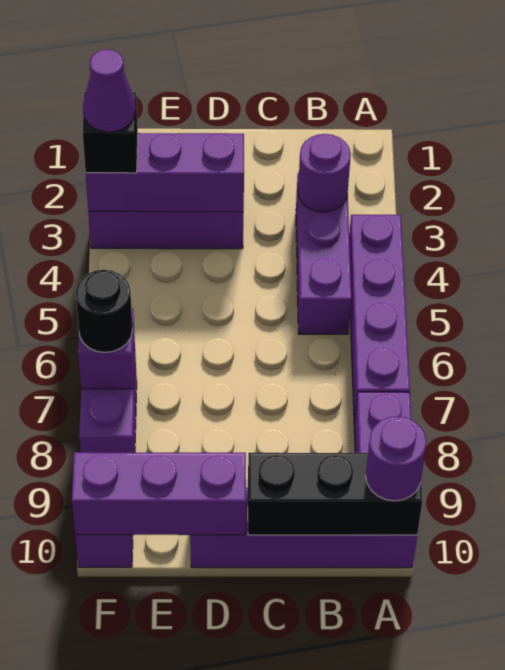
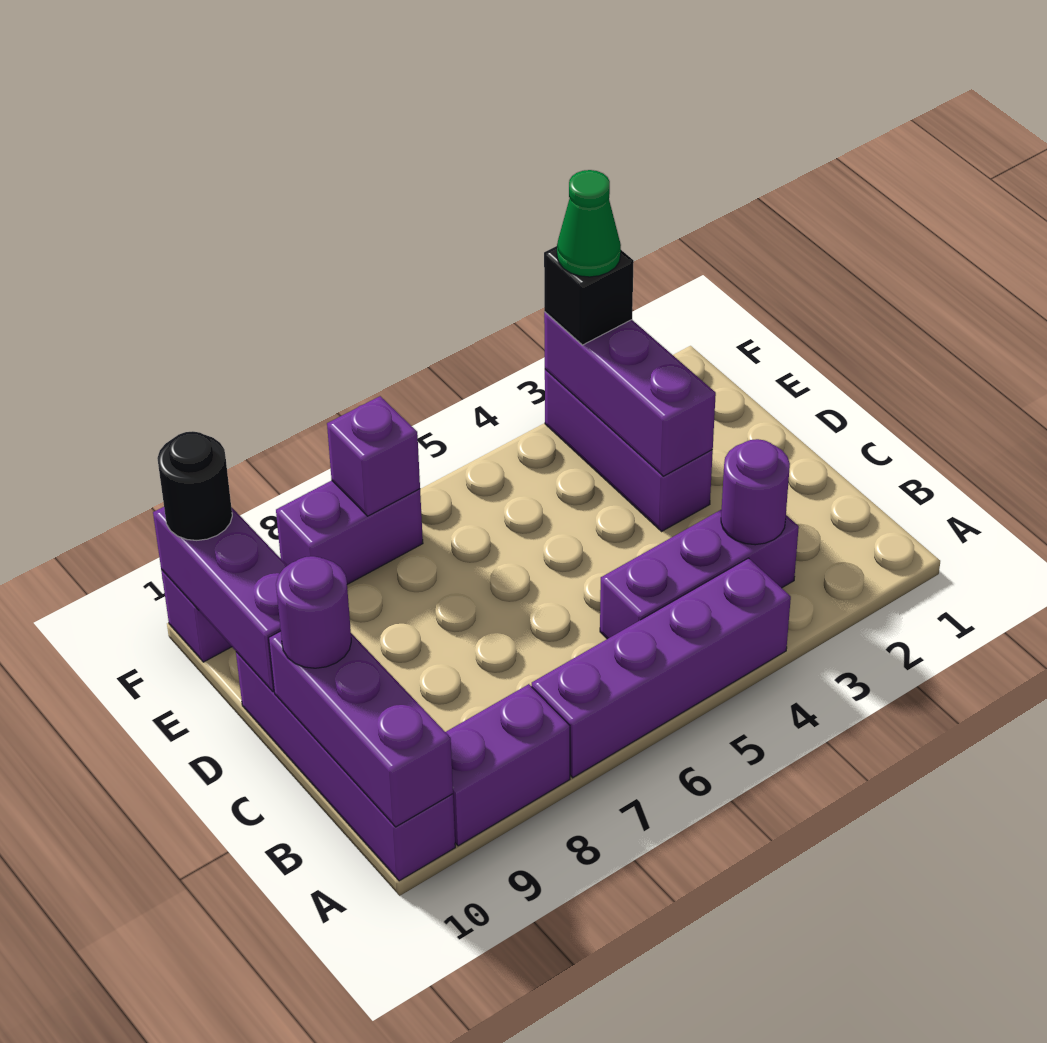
black 1x3 brick [248,453,422,535] -> purple 1x3 brick [269,631,453,827]
purple 1x1 round brick [366,416,427,501] -> purple 1x1 round brick moved to [276,556,351,668]
purple 1x1 cone [83,49,135,132] -> green 1x1 cone [557,170,621,277]
black 1x1 round brick [76,270,133,352] -> black 1x1 round brick moved to [157,431,232,540]

